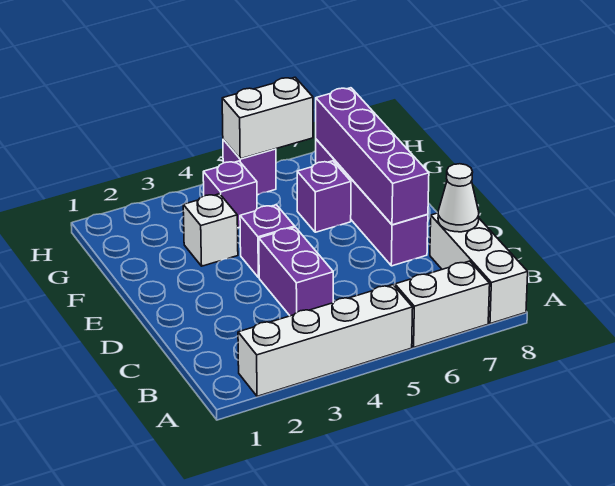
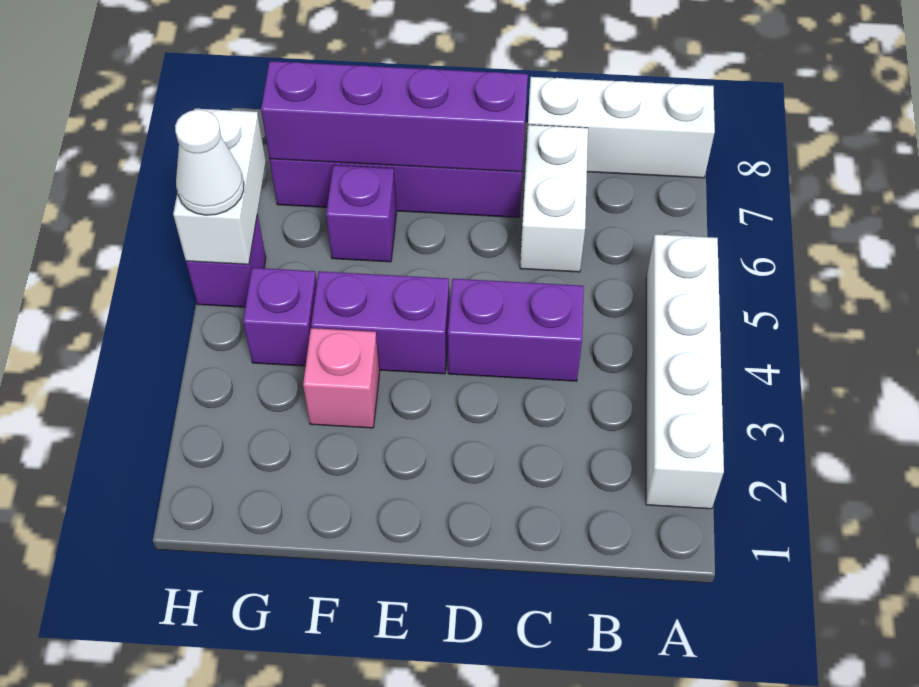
white 1x2 brick [395,261,490,347] -> white 1x2 brick moved to [520,125,588,272]
white 1x1 cone [438,164,479,232] -> white 1x1 cone moved to [175,110,244,215]
purple 1x1 brick [240,205,295,278] -> purple 1x2 brick [311,271,449,374]
white 1x1 brick [183,194,238,266] -> pink 1x1 brick [303,328,379,428]

